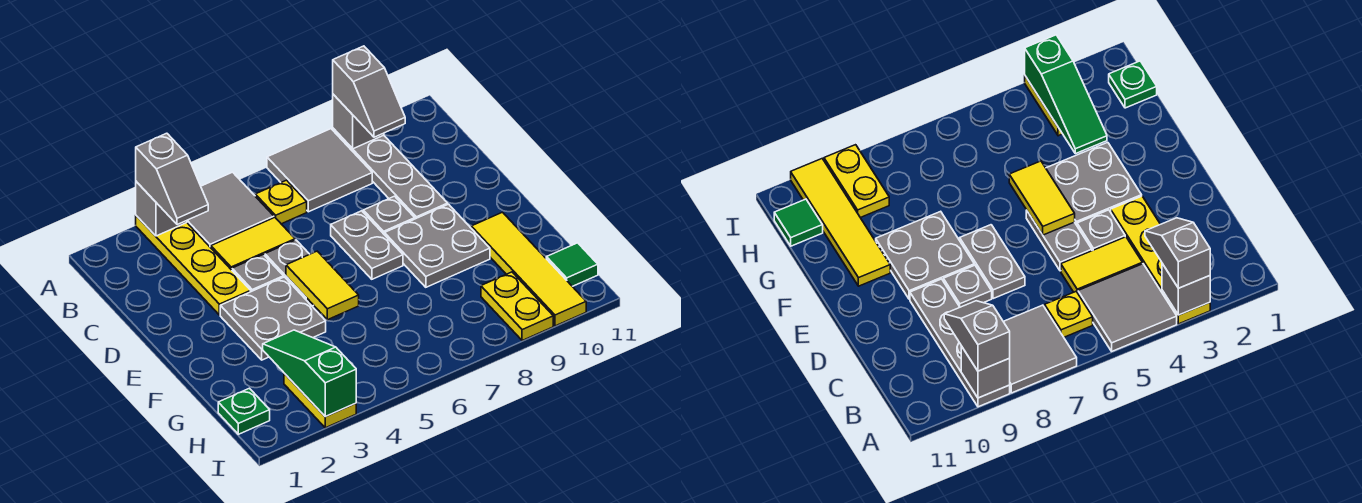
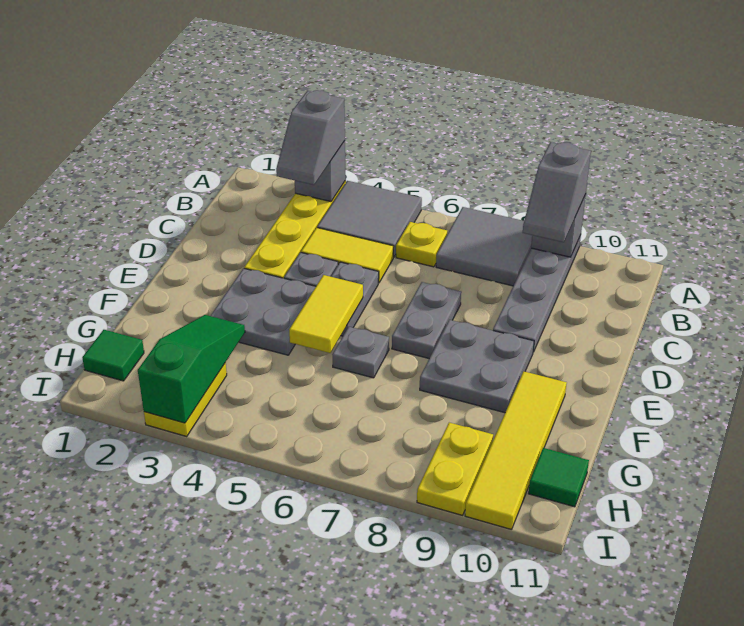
grey 1x1 plate [363,196,415,235] -> grey 1x1 plate moved to [332,327,389,378]
green 1x1 plate [218,388,270,434] -> green 1x1 tile [82,330,144,381]

